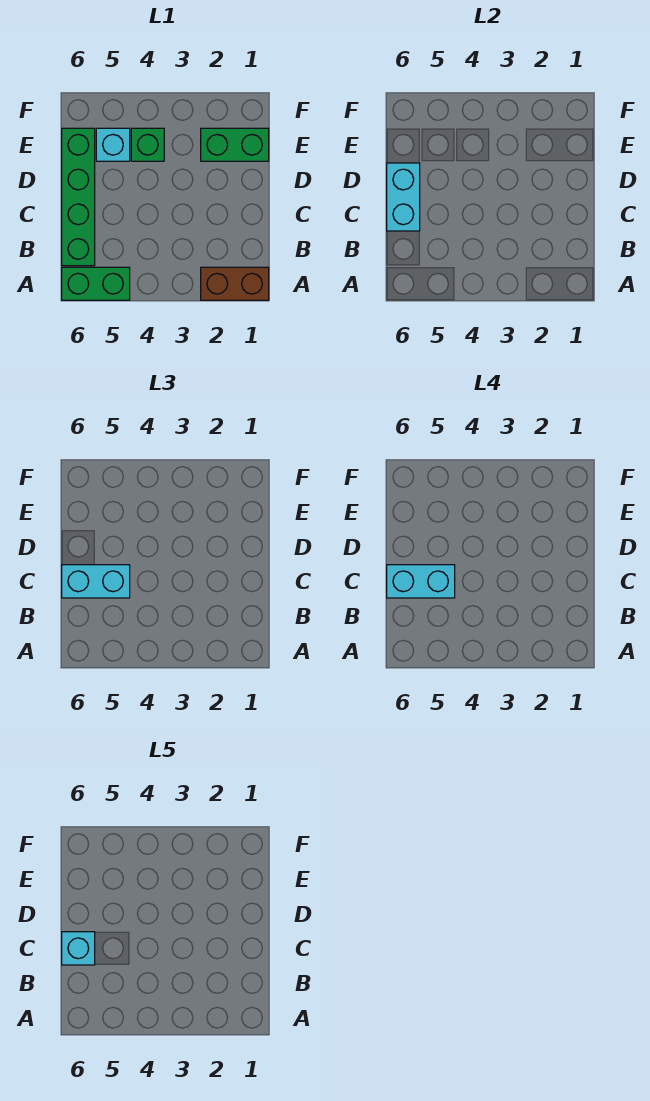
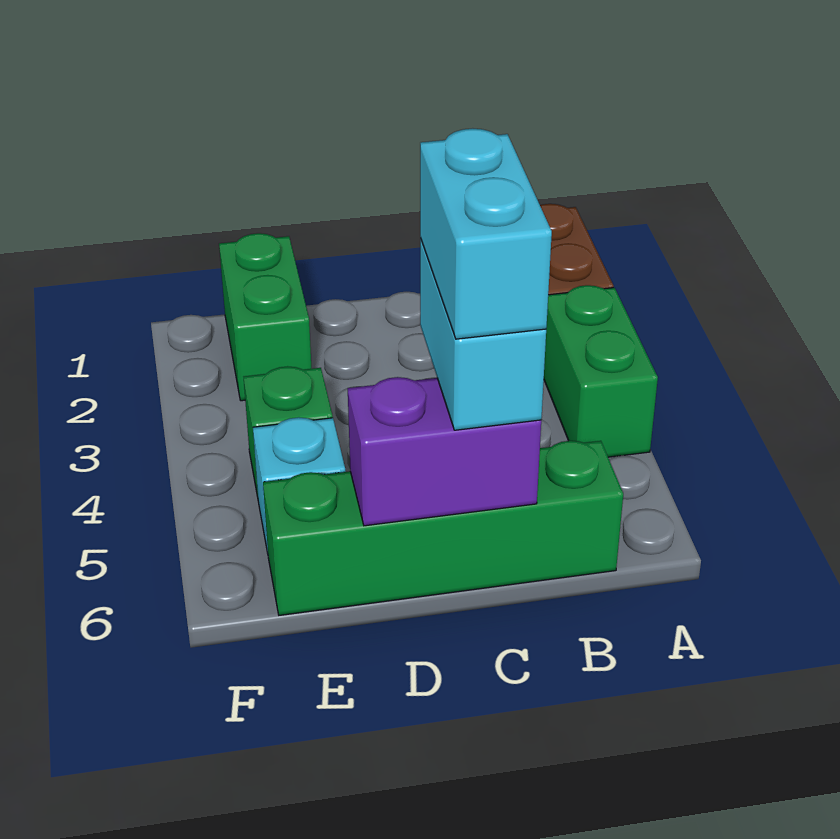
green 1x2 brick [62,267,130,300] -> green 1x2 brick moved to [544,285,658,457]
cyan 1x2 brick [387,163,420,231] -> purple 1x2 brick [348,377,541,526]
cyan 1x1 brick [62,932,95,965] -> none

